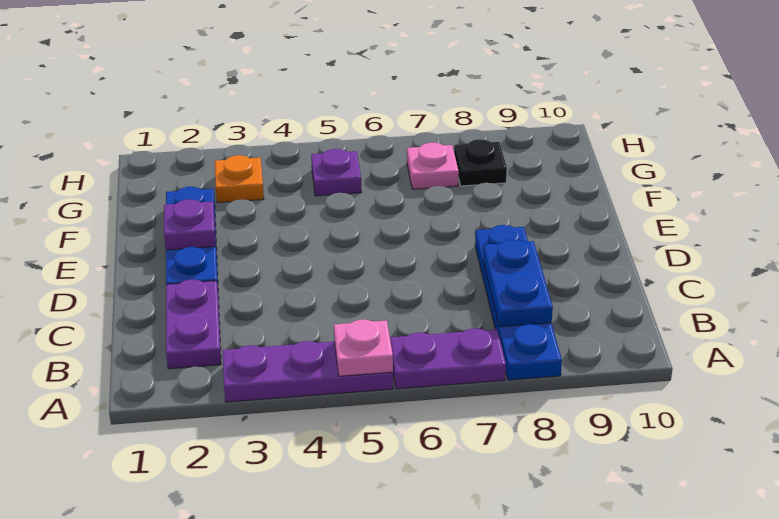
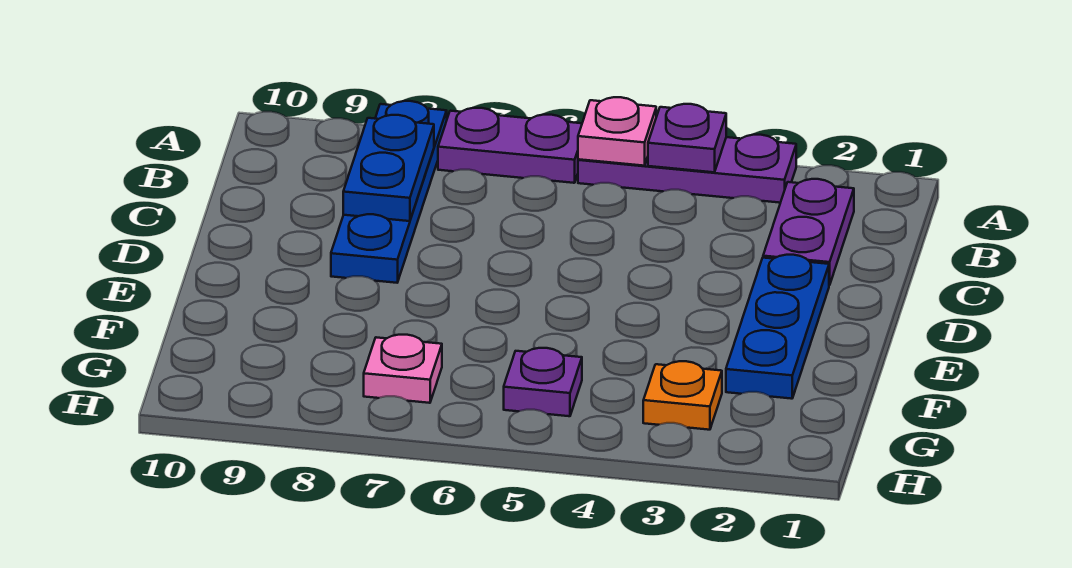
purple 1x1 plate [164,199,216,250] -> purple 1x1 plate moved to [648,104,726,172]
black 1x1 plate [454,139,507,186] -> none

